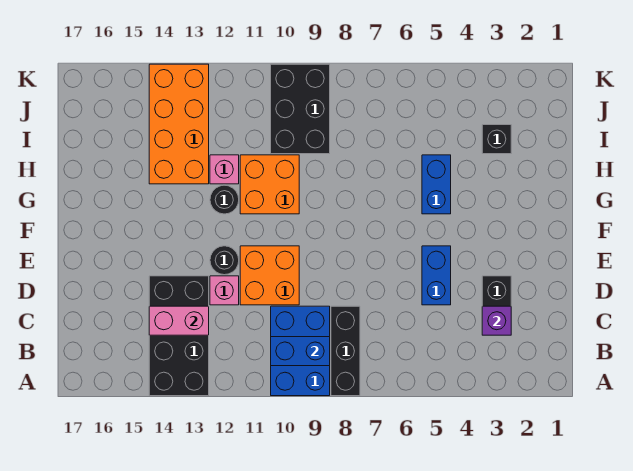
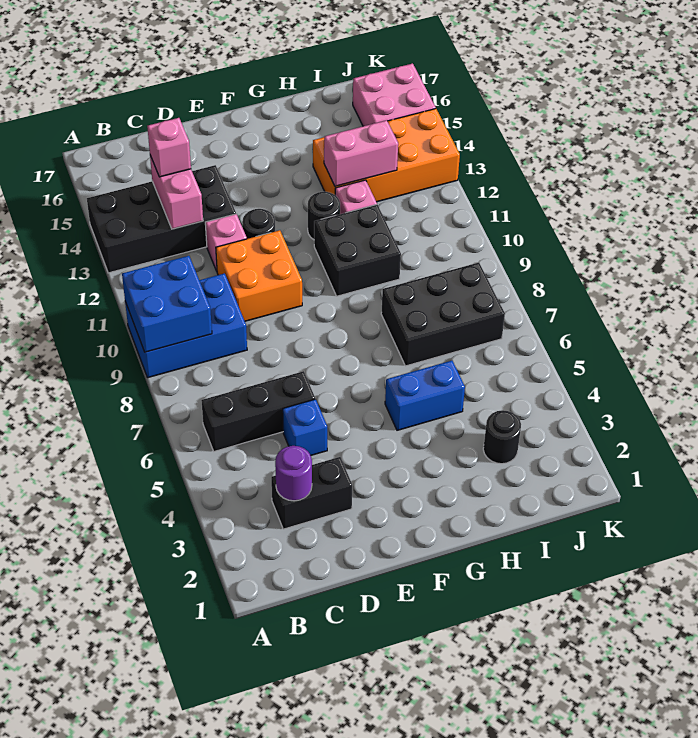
black 1x3 brick [331,306,360,396] -> black 1x3 brick moved to [201,371,315,451]
blue 1x2 brick [271,337,330,366] -> blue 2x2 brick [122,256,212,352]
purple 1x1 brick [482,306,511,335] -> purple 1x1 round brick [275,446,312,501]
none -> pink 1x1 brick [147,118,191,177]
blue 1x2 brick [422,246,451,305] -> blue 1x1 brick [283,399,327,455]
orange 2x2 brick [240,155,299,214] -> black 2x2 brick [314,205,401,296]
none -> pink 1x2 brick [324,120,398,186]
black 1x1 brick [482,125,511,154] -> black 1x1 round brick [483,410,521,464]
black 2x3 brick [271,64,330,154] -> black 2x3 brick moved to [381,263,505,366]
none -> pink 2x2 brick [353,63,436,126]

